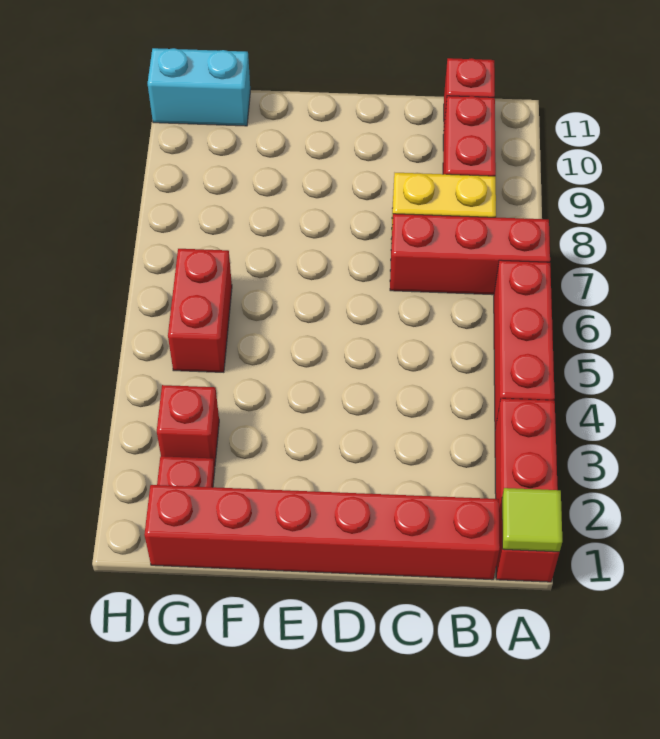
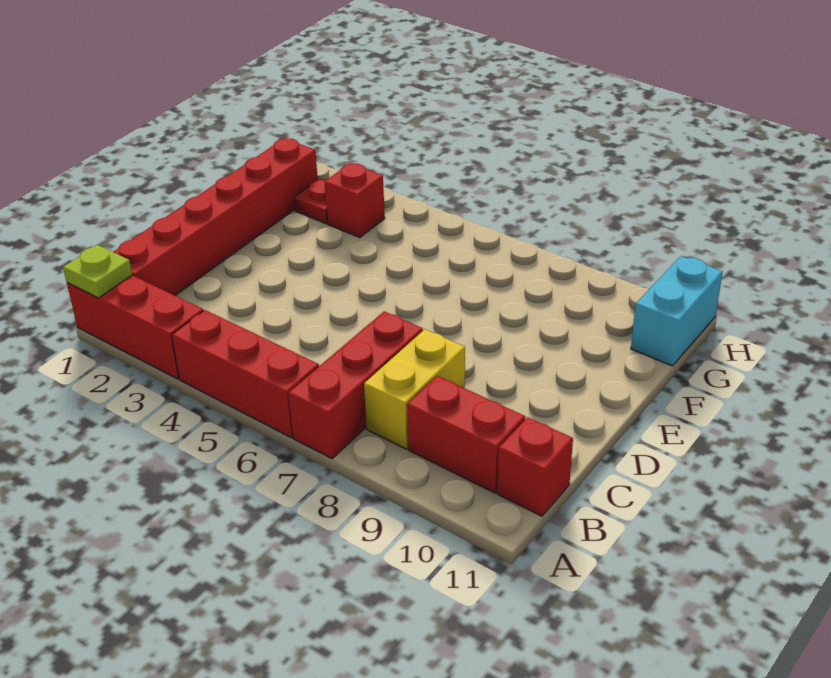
lime 1x1 tile [502,488,562,552] -> lime 1x1 plate [63,245,132,298]
red 1x2 brick [168,249,232,372] -> none

